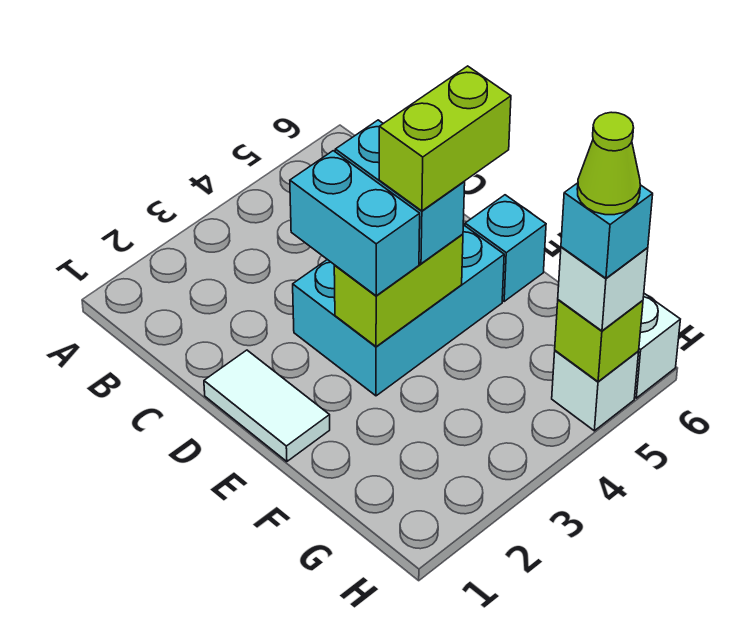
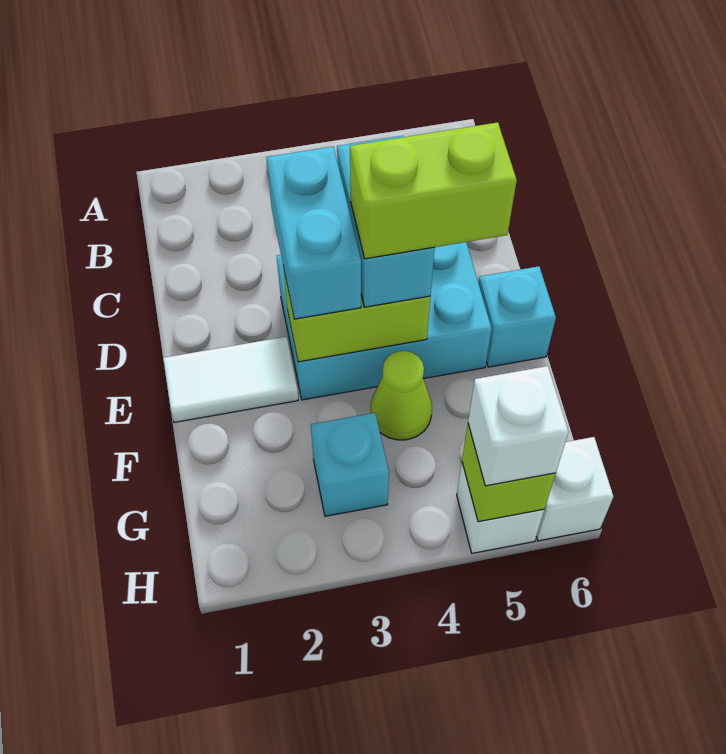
white 1x2 tile [204,350,330,462] -> white 1x2 tile turned to [163,337,298,422]
cyan 1x1 brick [561,183,653,278] -> cyan 1x1 brick moved to [311,413,389,516]
lime 1x1 cone [577,112,640,215] -> lime 1x1 cone moved to [371,351,432,440]

